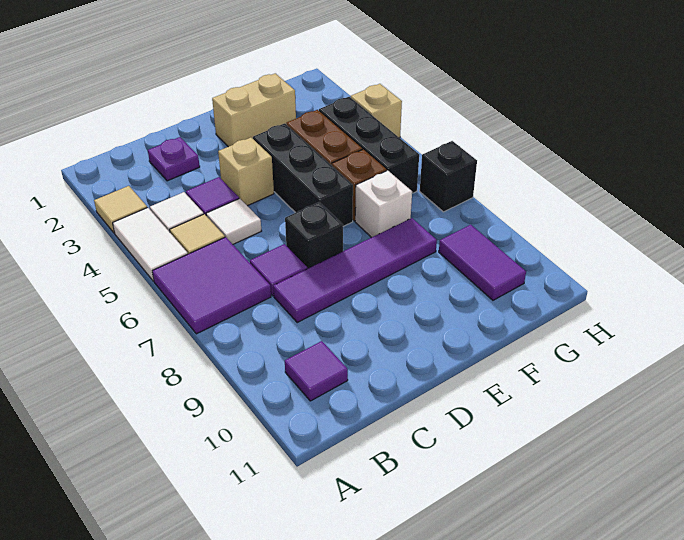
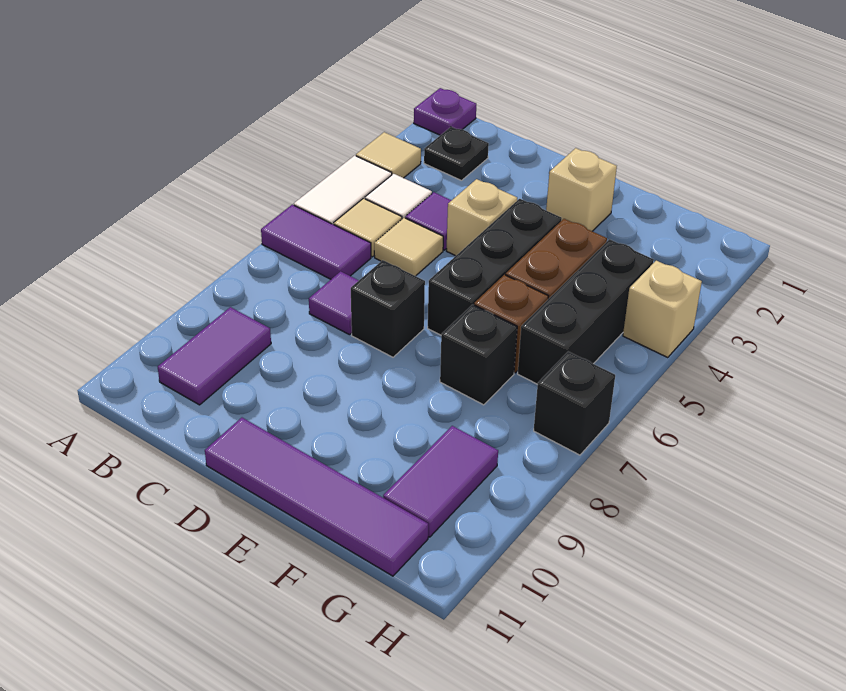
purple 2x2 tile [152,237,271,334] -> purple 1x2 tile [261,205,371,279]
none -> black 1x1 plate [424,127,489,181]
purple 1x1 tile [285,341,348,401] -> purple 1x2 tile [158,307,271,405]
purple 1x1 plate [148,137,200,181] -> purple 1x1 plate moved to [414,88,476,135]
white 1x1 tile [206,198,261,244] -> tan 1x1 tile [374,218,443,276]
purple 1x4 tile [273,218,437,322] -> purple 1x4 tile moved to [205,418,428,576]
tan 1x2 brick [212,73,296,147] -> tan 1x1 brick [546,148,617,231]
white 1x1 brick [355,170,412,238] -> black 1x1 brick [440,305,517,405]

